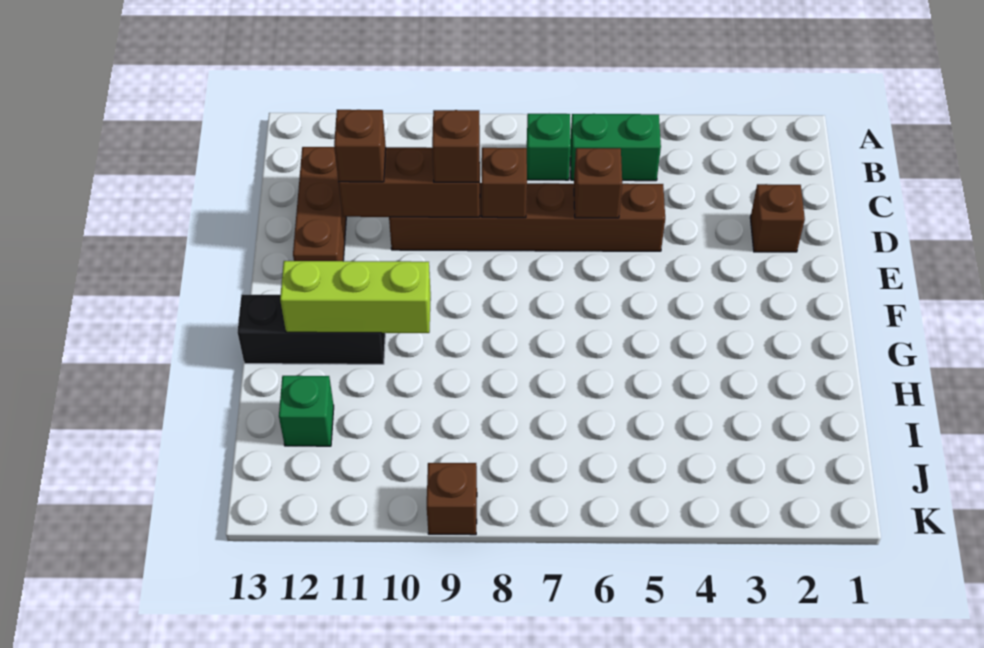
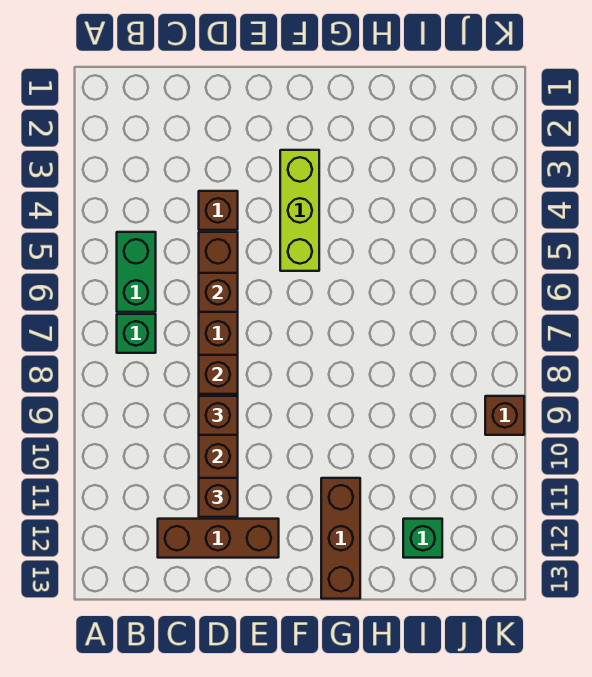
brown 1x1 brick [750,184,805,252] -> brown 1x1 brick moved to [199,191,238,230]
lime 1x3 brick [280,261,431,333] -> lime 1x3 brick moved to [280,150,319,271]
black 1x3 brick [238,295,385,364] -> brown 1x3 brick [321,478,360,599]

